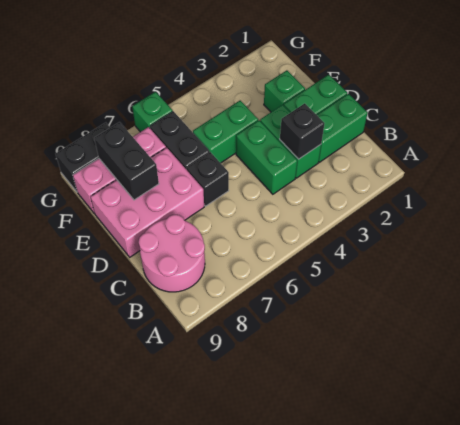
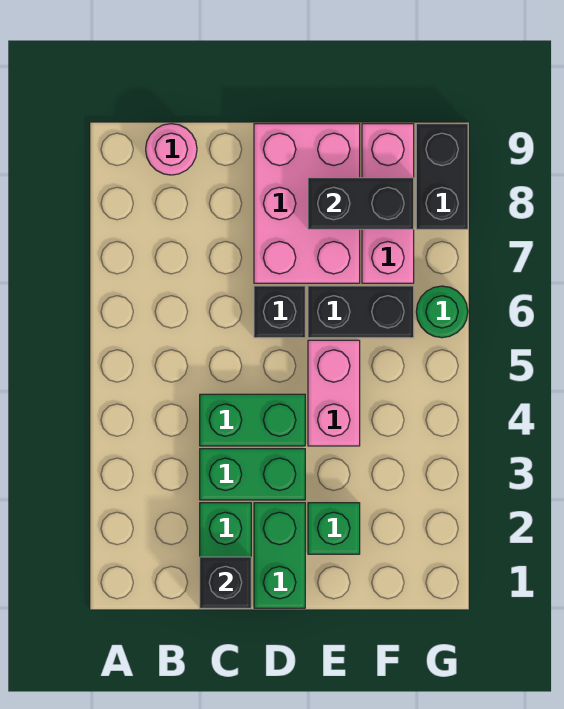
pink 2x2 round brick [139,215,205,292] -> pink 1x1 round brick [146,124,197,175]
black 1x1 brick [280,103,324,159] -> black 1x1 brick moved to [200,557,251,608]
green 1x2 brick [193,101,258,163] -> pink 1x2 brick [308,340,360,446]
green 1x1 brick [132,92,173,132] -> green 1x1 round brick [416,286,468,338]

